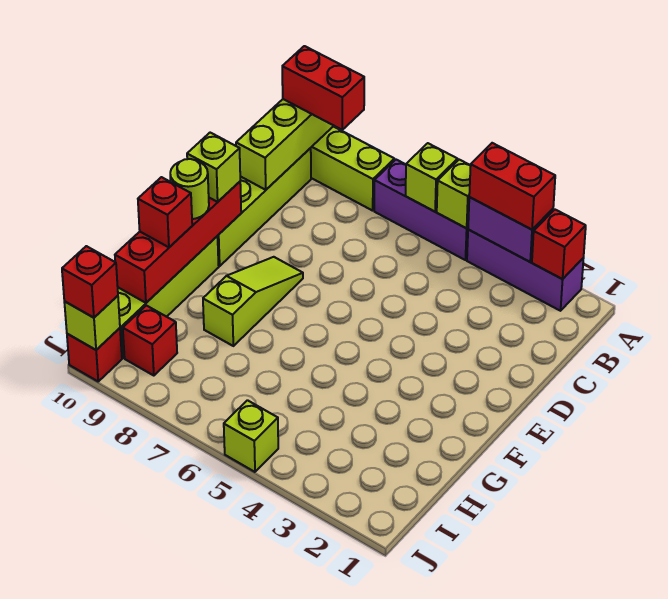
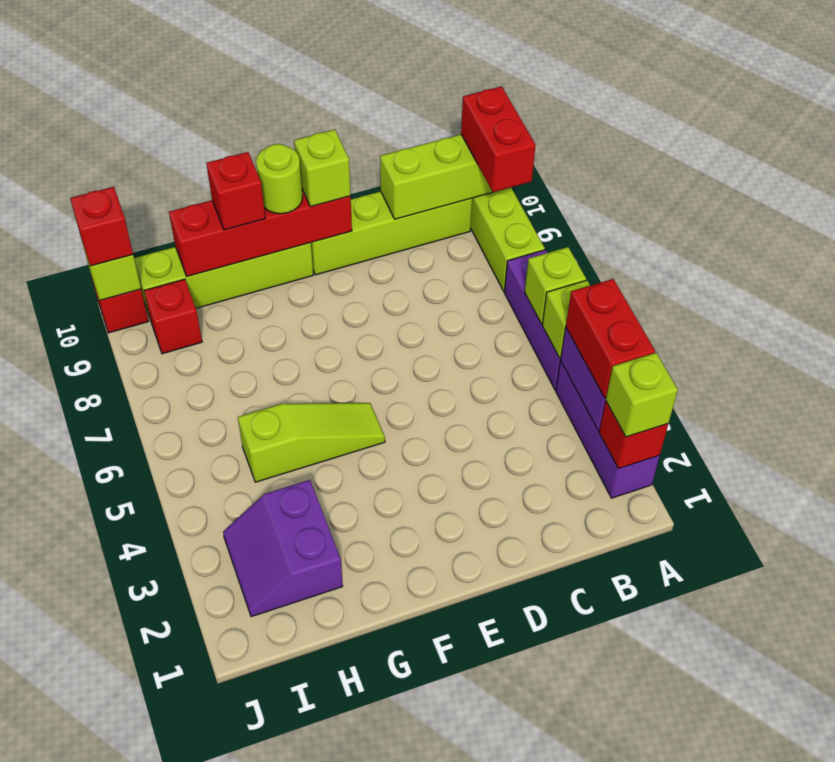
lime 1x3 slope [203,257,303,346] -> lime 1x3 slope moved to [238,403,385,482]
none -> purple 2x2 slope [223,480,343,617]
lime 1x1 brick [224,400,278,472] -> lime 1x1 brick moved to [606,353,678,437]

